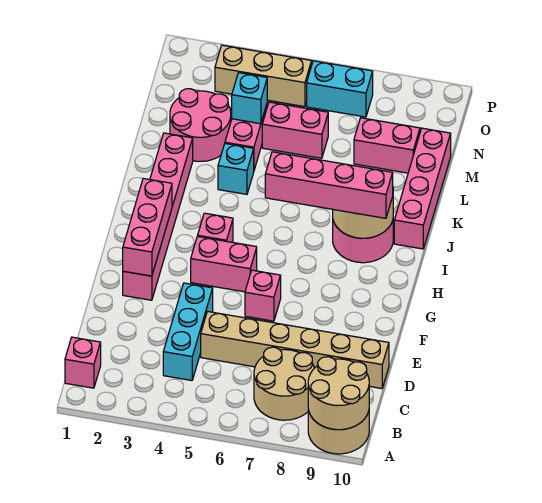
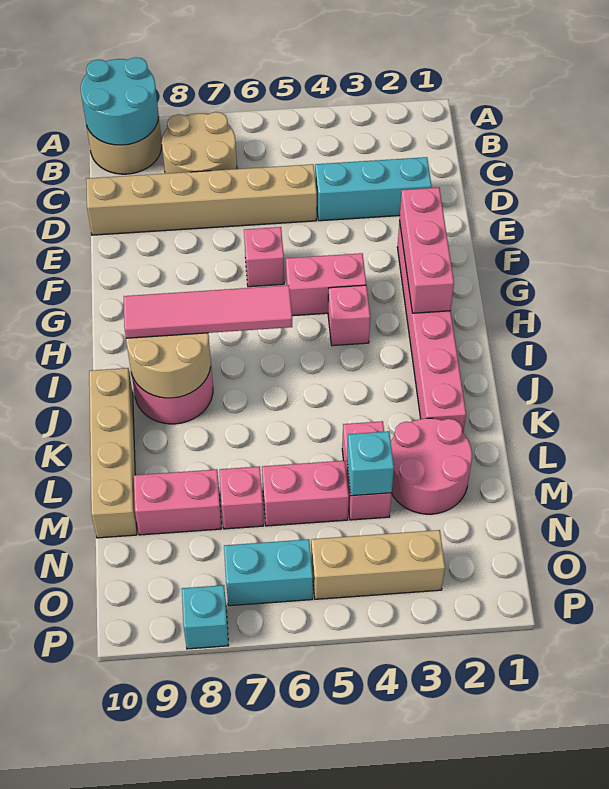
tan 2x2 round brick [308,357,369,430] -> cyan 2x2 round brick [81,57,159,145]
pink 1x1 brick [65,337,101,388] -> pink 1x1 brick moved to [219,466,264,529]
cyan 1x3 brick [163,283,213,380] -> cyan 1x3 brick turned to [315,157,431,221]
pink 1x4 brick [265,152,393,218] -> pink 1x4 tile [124,285,292,338]
pink 1x4 brick [394,128,451,249] -> tan 1x4 brick [89,368,137,538]
cyan 1x1 brick [218,144,254,194] -> cyan 1x1 brick moved to [182,585,229,649]

